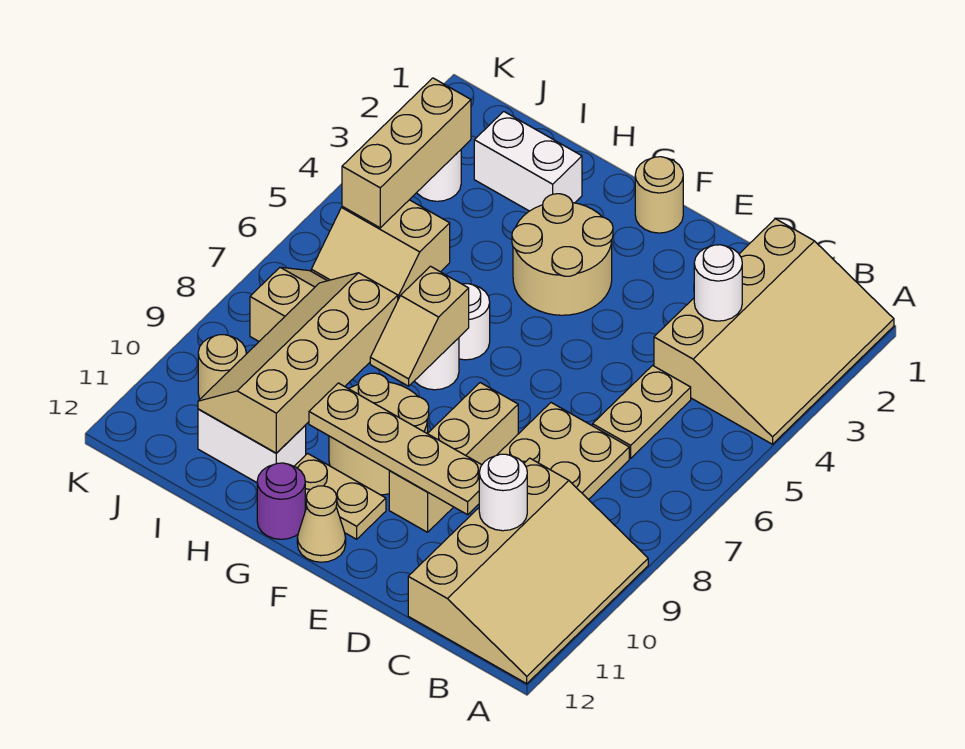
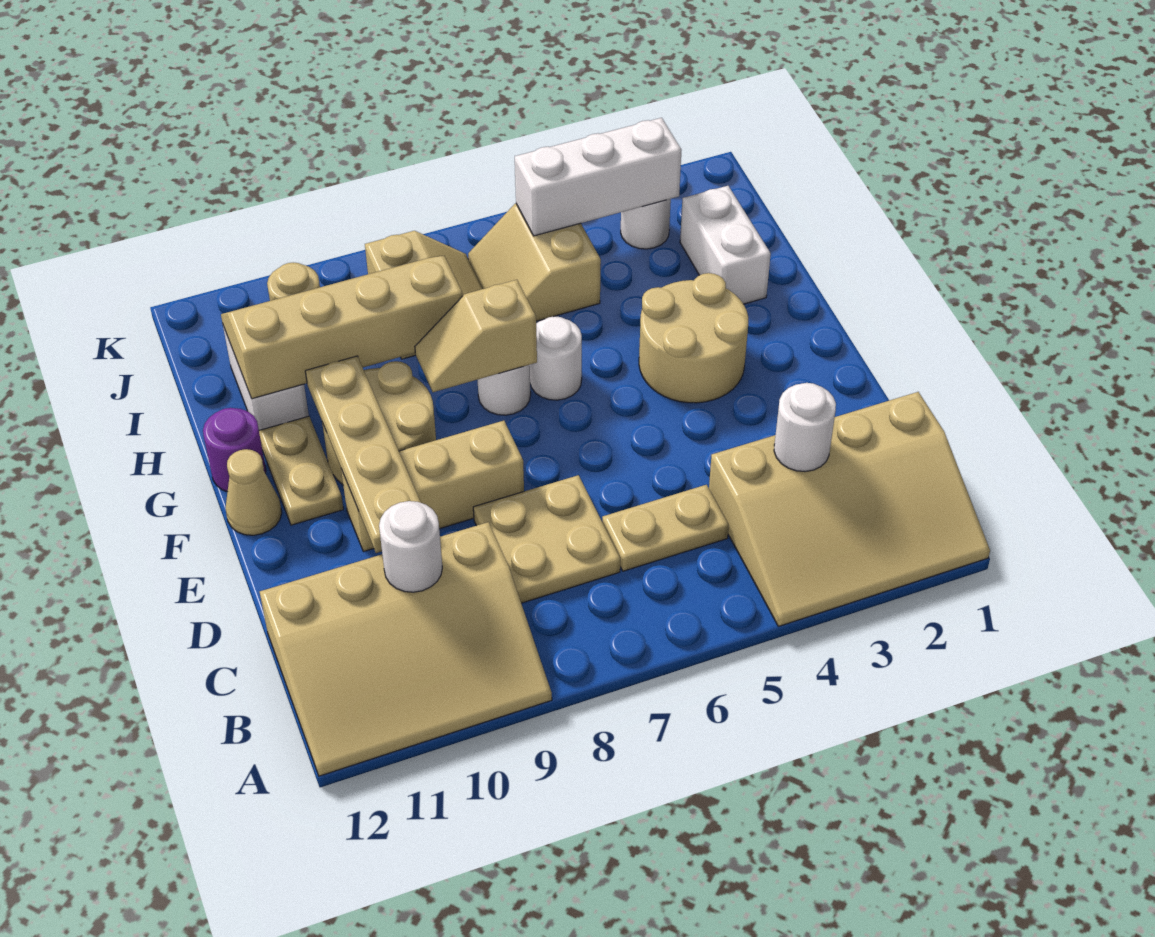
tan 1x1 round brick [635,157,683,233] -> none
tan 1x3 brick [342,78,471,228] -> white 1x3 brick [515,118,681,236]

